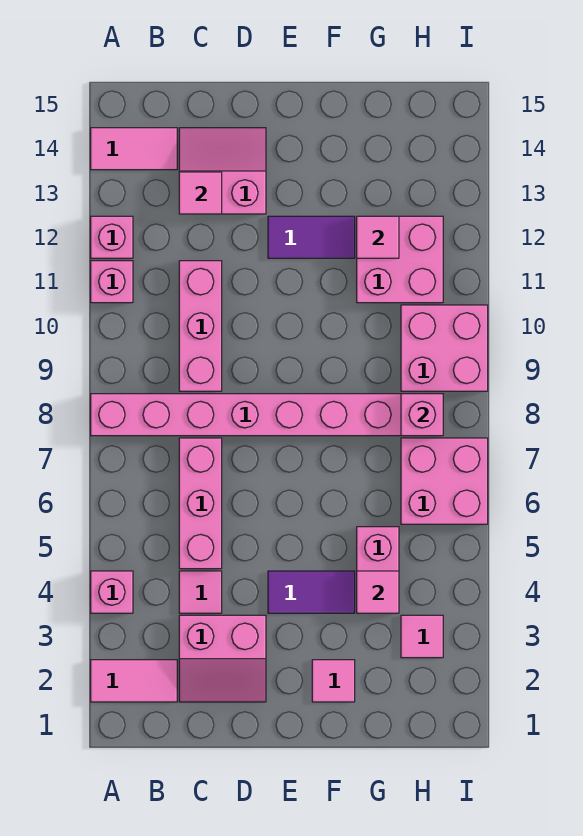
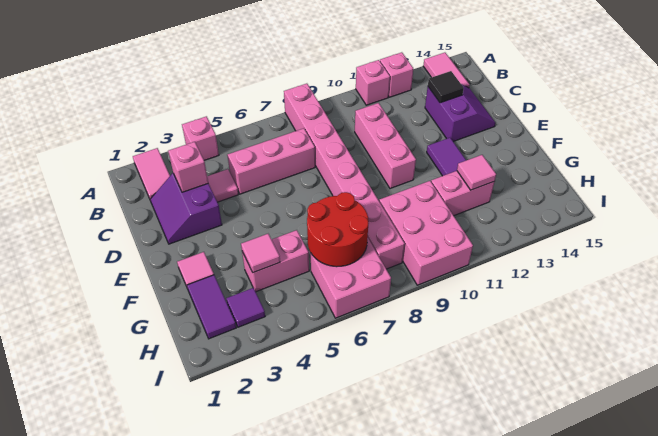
pink 2x2 slope [179,615,266,702] -> purple 2x2 slope [150,173,222,244]
pink 1x3 brick [179,261,222,391] -> pink 1x3 brick turned to [355,103,416,189]
pink 2x2 slope [179,128,266,214] -> purple 2x2 slope [425,84,495,142]
pink 1x1 tile [179,172,222,214] -> black 1x1 tile [428,71,464,103]
purple 1x2 tile [268,571,355,613] -> purple 1x2 tile moved to [187,275,236,339]
none -> red 2x2 round brick [307,192,369,267]
pink 2x2 brick [357,216,443,303] -> pink 1x2 brick [431,171,495,216]
pink 1x1 tile [401,615,443,658] -> purple 1x1 tile [226,288,265,327]
pink 1x1 brick [401,394,443,436] -> pink 1x1 brick moved to [168,142,208,192]
pink 2x2 brick [401,305,488,391] -> pink 2x3 brick [379,181,473,285]

